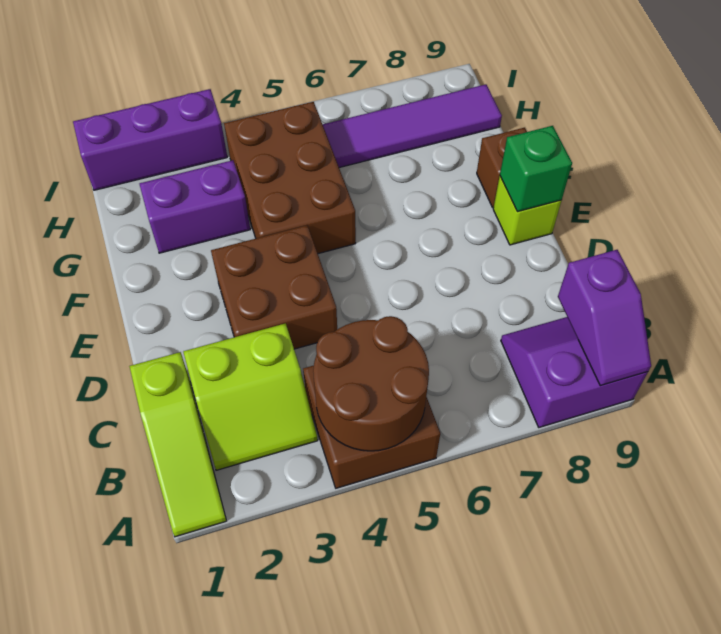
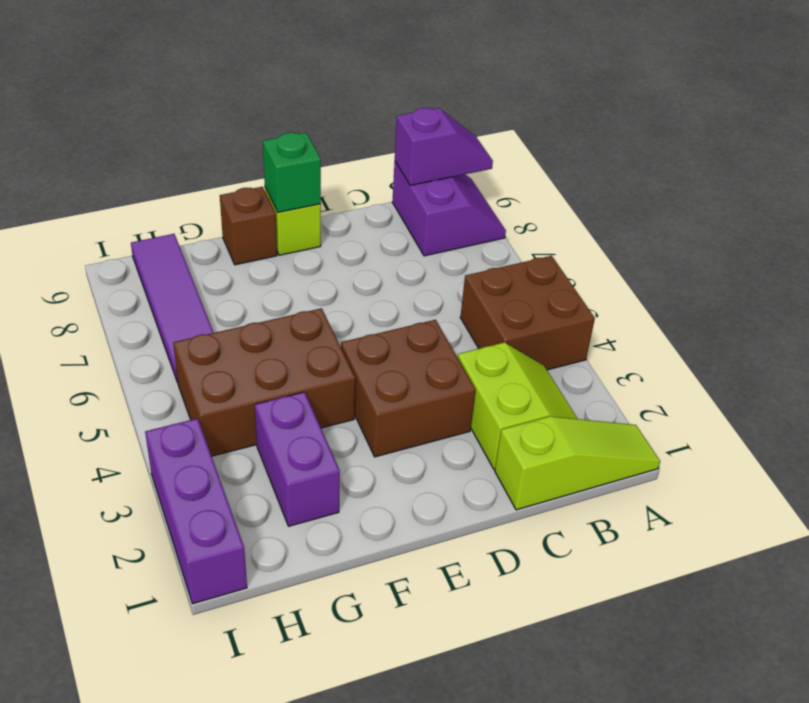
brown 2x2 round brick [313,316,429,451] -> none
purple 2x2 slope [501,317,648,427] -> purple 2x2 slope turned to [392,162,506,256]

